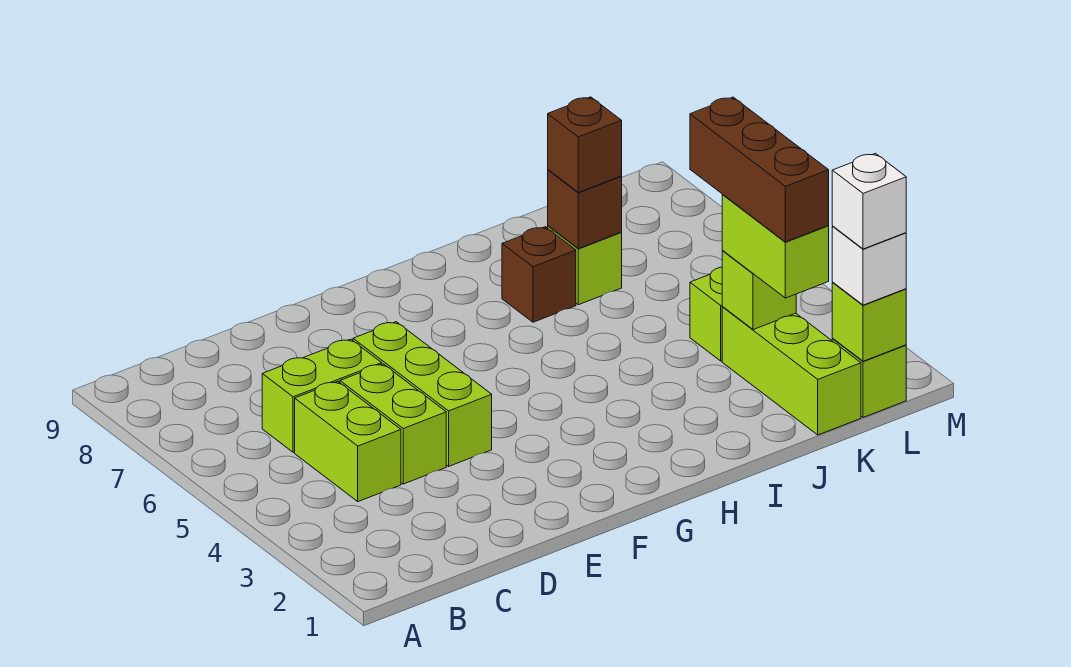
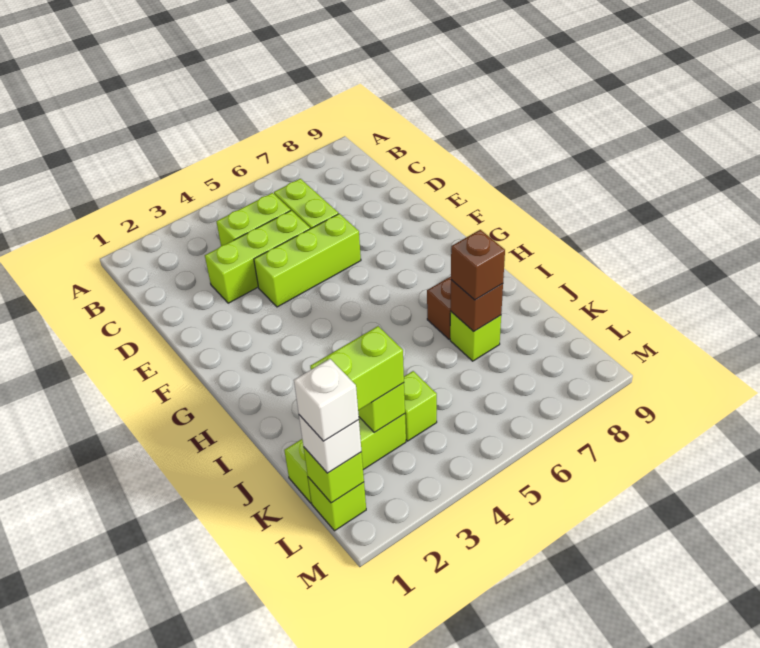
lime 1x2 brick [340,364,446,484] -> lime 1x3 brick [205,210,310,303]
brown 1x3 brick [690,97,829,242] -> none

